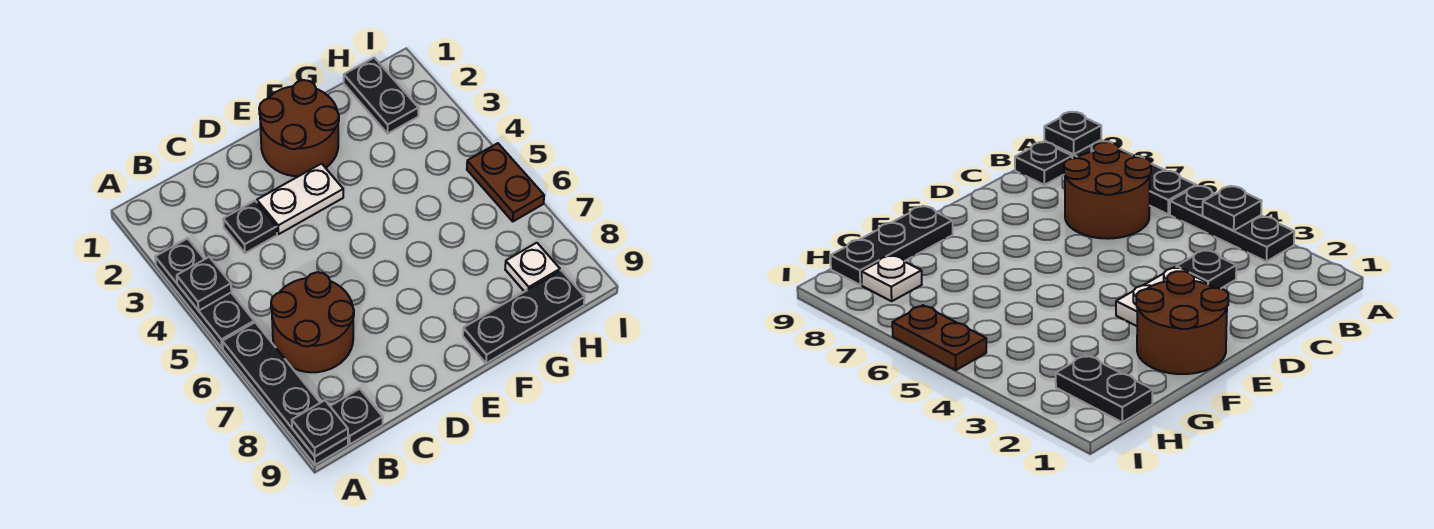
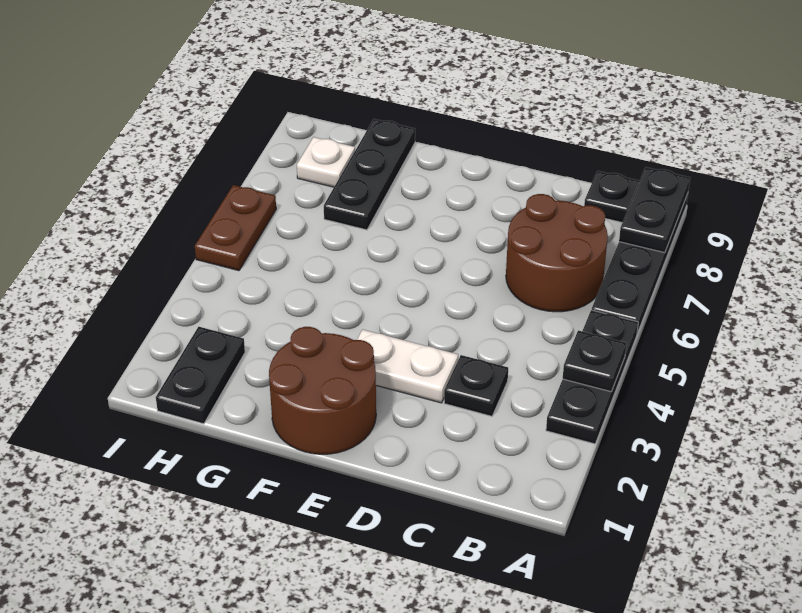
black 1x1 plate [292,400,348,456] -> black 1x2 plate [619,167,690,253]
black 1x3 plate [463,270,585,363] -> black 1x3 plate turned to [324,119,415,230]

